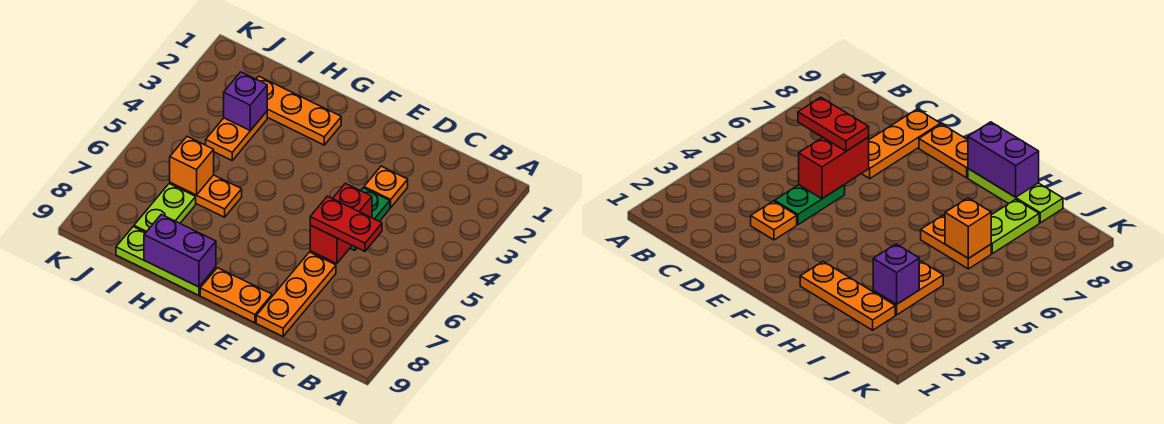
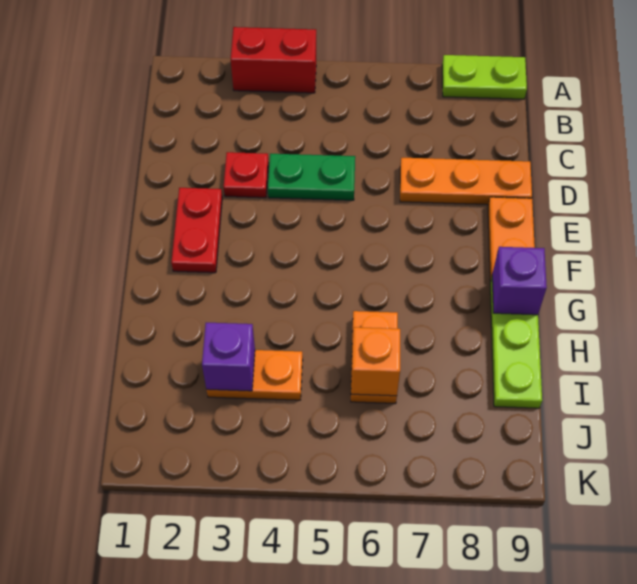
red 1x2 plate [310,196,382,251] -> red 1x2 plate moved to [171,188,222,273]
orange 1x1 plate [364,166,408,208] -> red 1x1 plate [224,152,268,198]
red 1x2 brick [310,183,372,263] -> red 1x2 brick moved to [231,27,316,93]
orange 1x3 plate [256,76,341,145] -> none
purple 1x2 brick [144,214,216,287] -> purple 1x1 brick [492,247,547,315]
lime 1x2 plate [134,184,196,232] -> lime 1x2 plate moved to [442,55,527,99]

